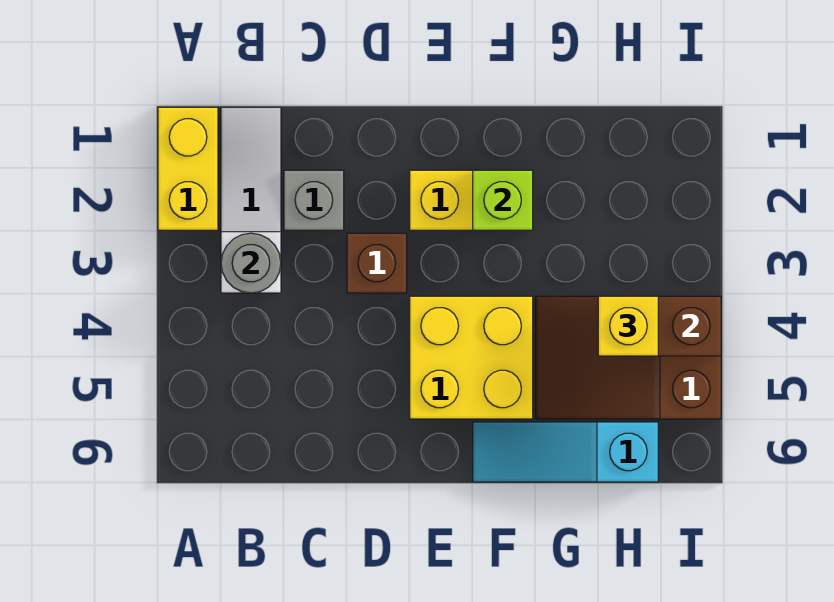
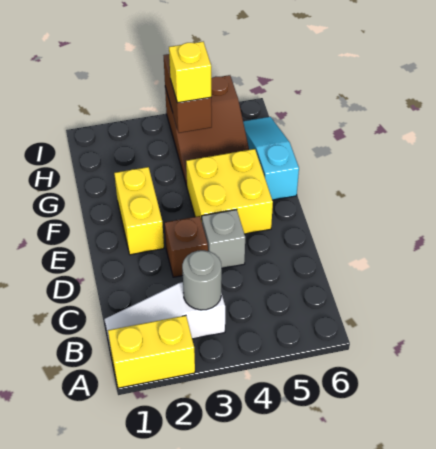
grey 1x1 brick [284,170,344,230] -> grey 1x1 brick moved to [202,210,245,268]
lime 1x1 brick [473,170,533,230] -> none
cyan 1x3 slope [473,422,658,482] -> cyan 1x3 slope turned to [243,117,299,200]

